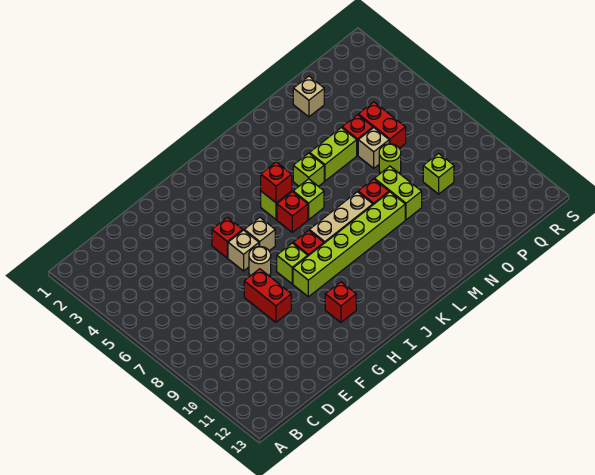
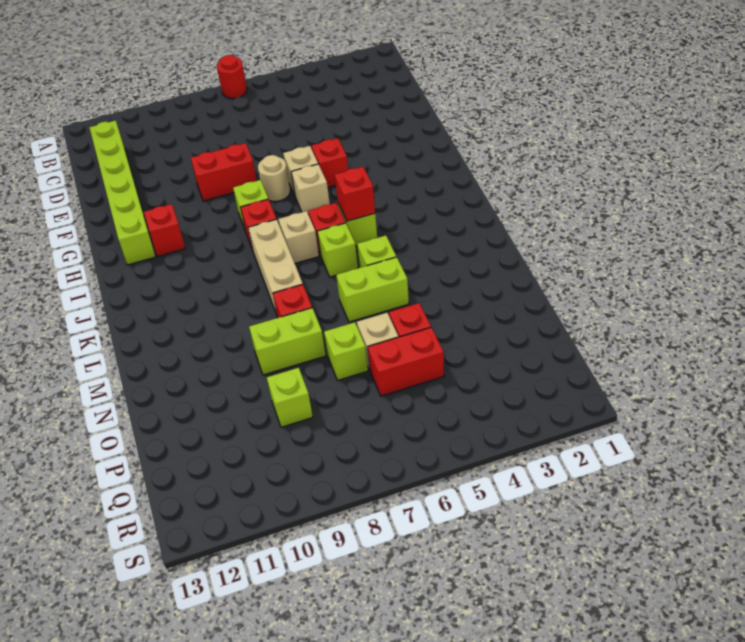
none -> red 1x1 round brick [217,55,247,99]
lime 1x6 brick [293,192,405,297] -> lime 1x6 brick moved to [89,120,156,265]
lime 1x2 brick [310,128,357,181] -> lime 1x2 brick turned to [336,257,409,322]
tan 1x1 brick [293,76,324,117] -> tan 1x1 brick moved to [278,211,319,263]
lime 1x1 round brick [379,144,401,173] -> lime 1x1 brick [324,322,368,380]

